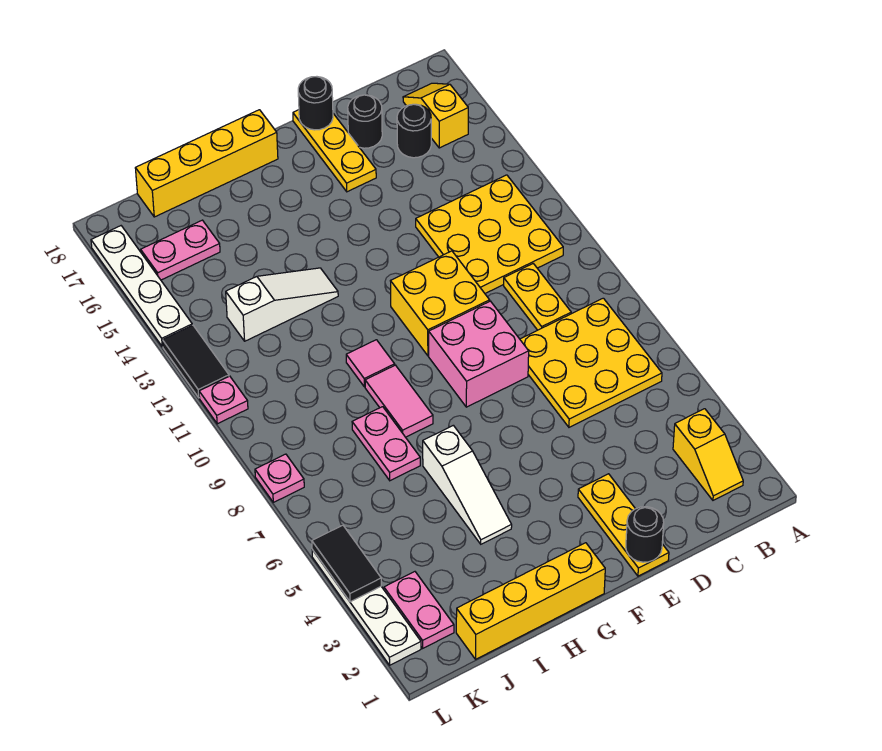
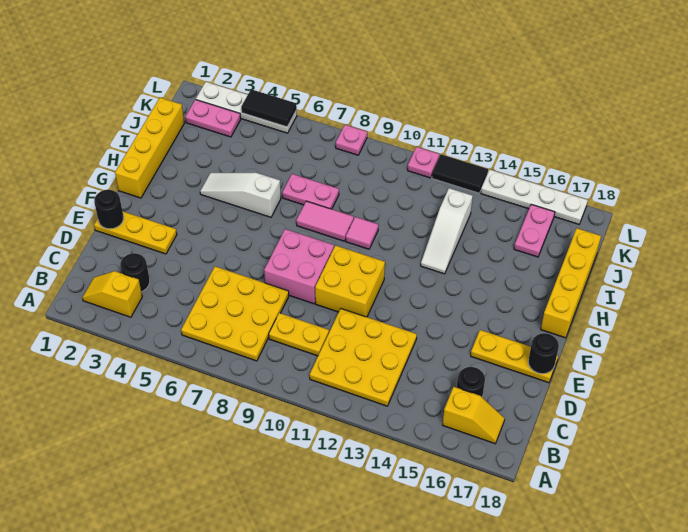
black 1x1 round brick [348,95,382,148] -> black 1x1 round brick moved to [120,253,150,292]

